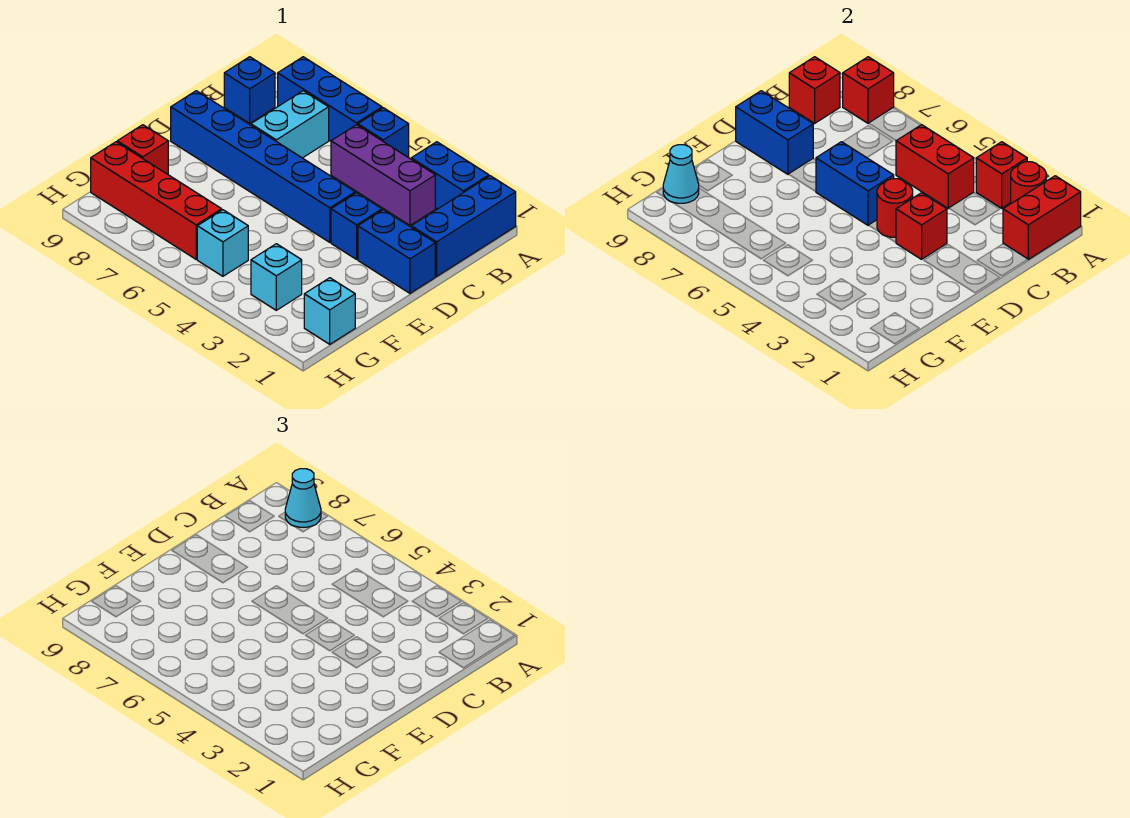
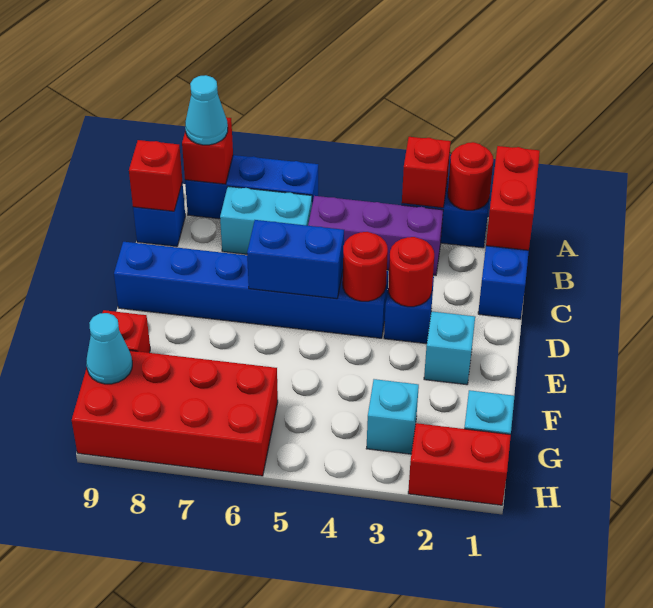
blue 1x1 brick [358,108,409,158] -> none
red 1x2 brick [896,125,974,208] -> red 1x2 brick moved to [408,423,511,505]
cyan 1x2 brick [251,91,329,158] -> cyan 1x2 brick turned to [220,186,312,254]
blue 1x2 brick [358,210,435,293] -> none
red 1x1 brick [896,193,947,259] -> red 1x1 round brick [388,237,434,307]
blue 1x2 brick [736,91,813,174] -> none
cyan 1x1 brick [197,210,248,276] -> cyan 1x1 brick moved to [424,311,475,385]
red 1x4 brick [91,142,222,259] -> red 2x4 brick [72,351,278,476]

